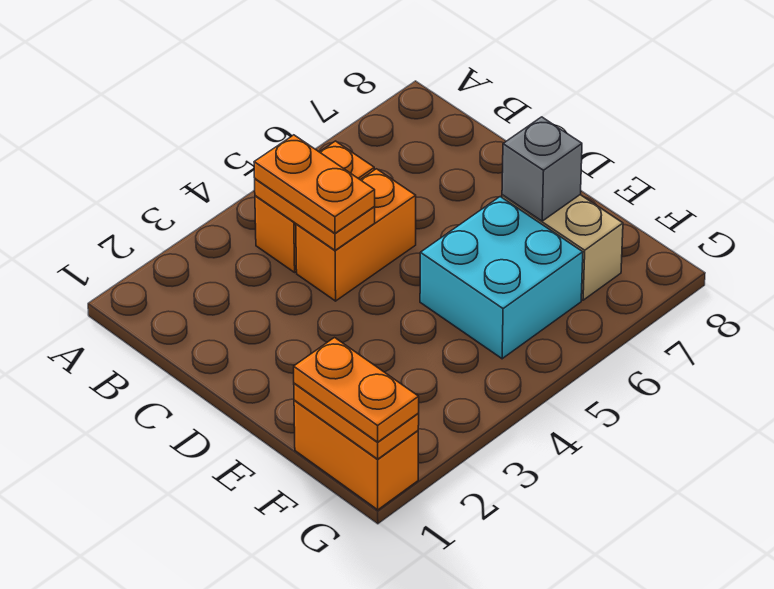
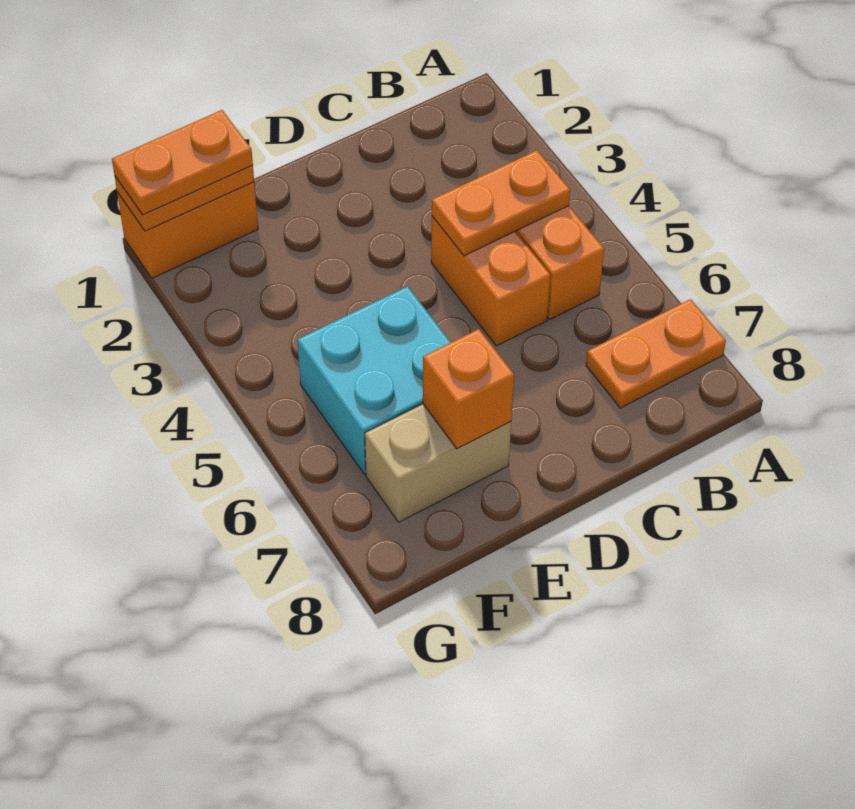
orange 1x2 plate [254,135,375,233] -> orange 1x2 plate moved to [586,299,726,408]
grey 1x1 brick [502,117,582,221] -> orange 1x1 brick [423,329,514,449]

